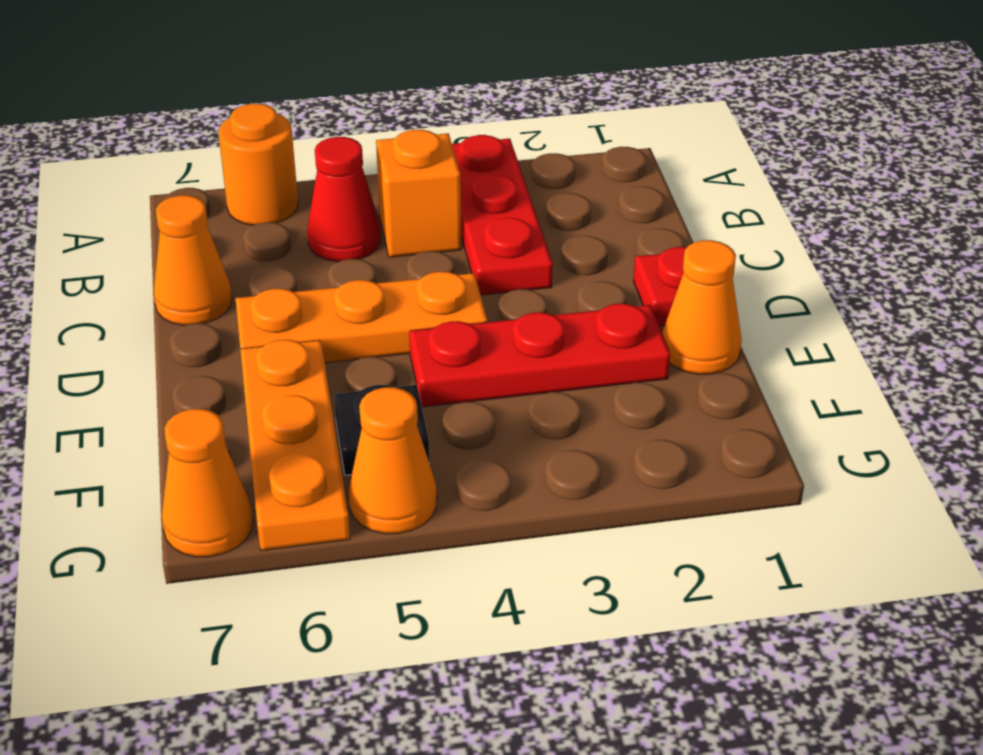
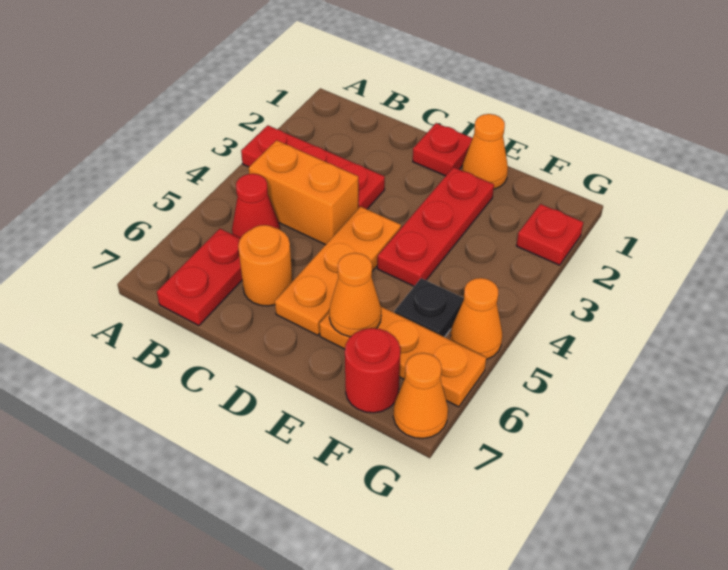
orange 1x1 round brick [218,104,298,225] -> orange 1x1 round brick moved to [238,225,292,306]
orange 1x1 brick [376,130,461,257] -> orange 1x2 brick [249,140,358,245]
none -> red 1x2 plate [157,229,242,326]
orange 1x1 cone [153,195,232,325] -> orange 1x1 cone moved to [329,253,381,337]
none -> red 1x1 round brick [345,328,400,413]
none -> red 1x1 plate [516,204,583,265]

